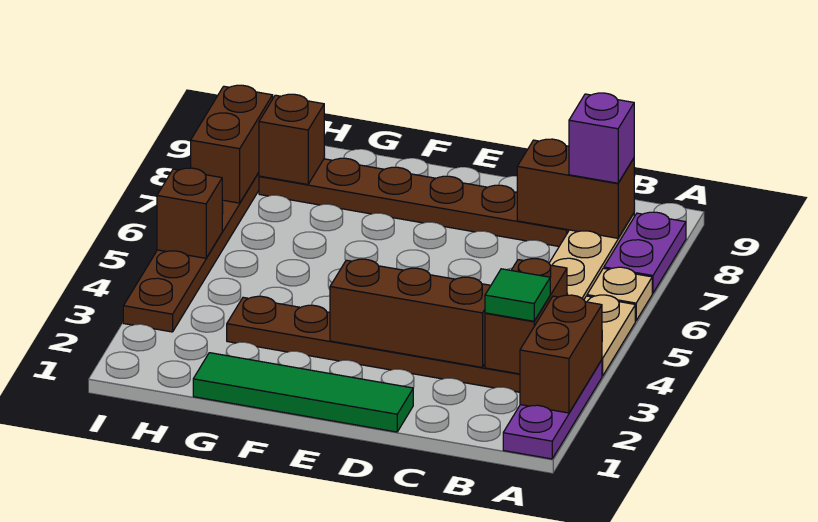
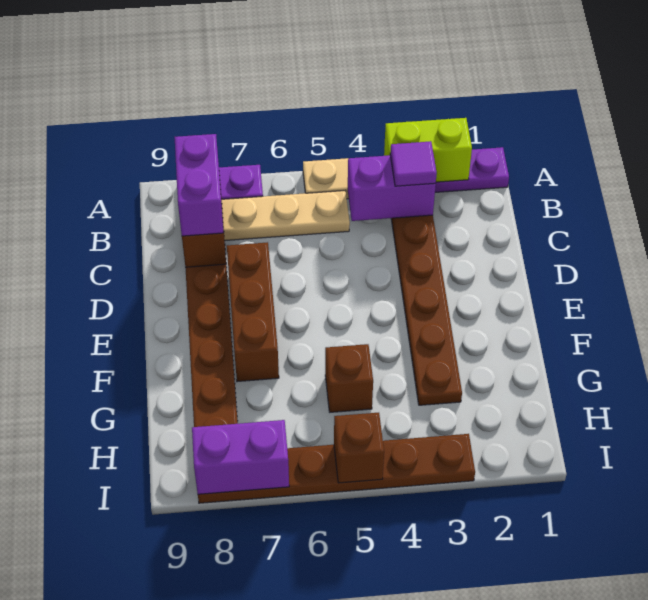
brown 1x2 brick [520,295,602,413] -> lime 1x2 brick [384,118,472,182]
tan 1x1 plate [587,267,652,321] -> none
brown 1x2 brick [485,259,567,374] -> purple 1x2 brick [348,155,436,221]
green 1x1 tile [485,269,550,321] -> purple 1x1 tile [390,141,437,186]
purple 1x1 brick [569,93,634,183] -> purple 1x2 brick [175,134,224,236]
brown 1x3 brick [330,259,491,367] -> brown 1x3 brick moved to [227,242,279,382]
green 1x4 tile [193,353,413,432] -> none
brown 1x1 brick [259,94,324,184] -> brown 1x1 brick moved to [325,344,373,412]
brown 1x2 brick [191,85,273,203] -> purple 1x2 brick [192,420,289,494]

